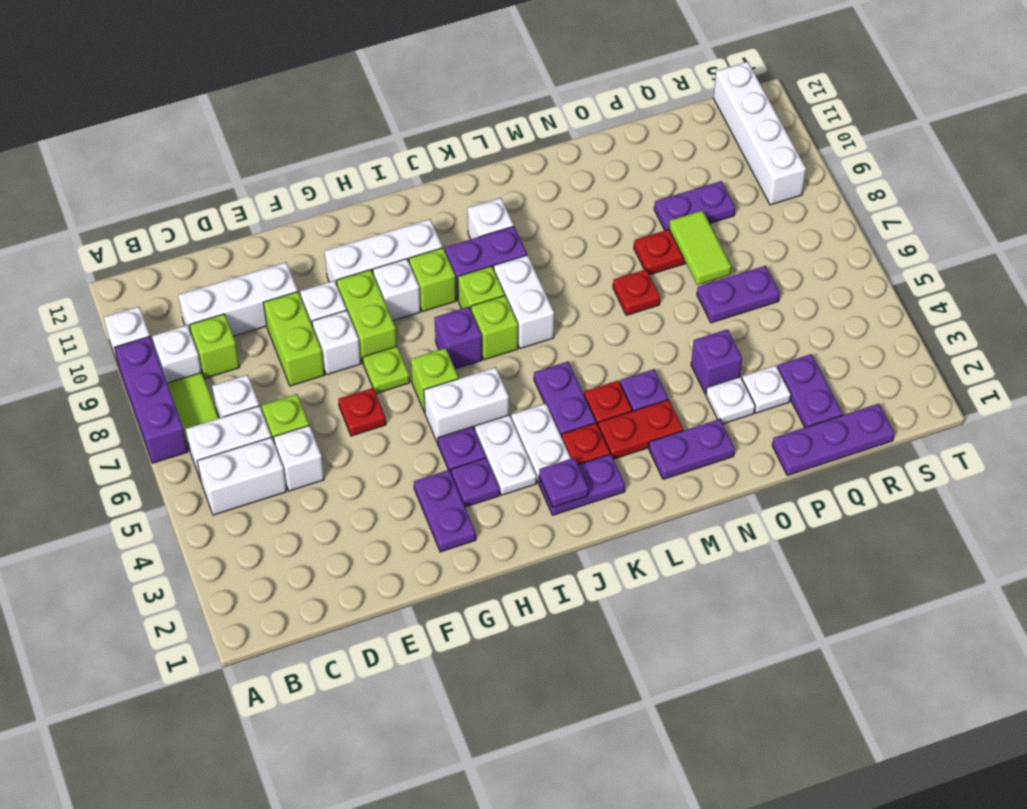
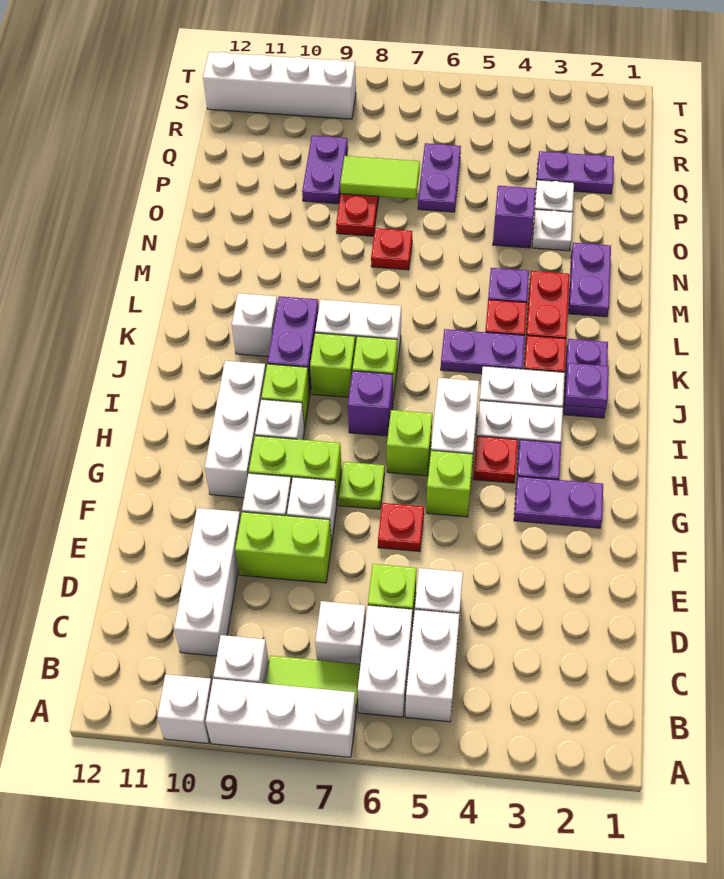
purple 1x3 brick [114,337,188,463] -> white 1x3 brick [206,679,356,757]
lime 1x1 brick [189,314,240,378] -> lime 1x1 brick moved to [426,450,473,517]
purple 1x1 plate [438,427,486,472] -> red 1x1 plate [473,436,518,483]
purple 1x3 plate [772,404,895,475] -> none

